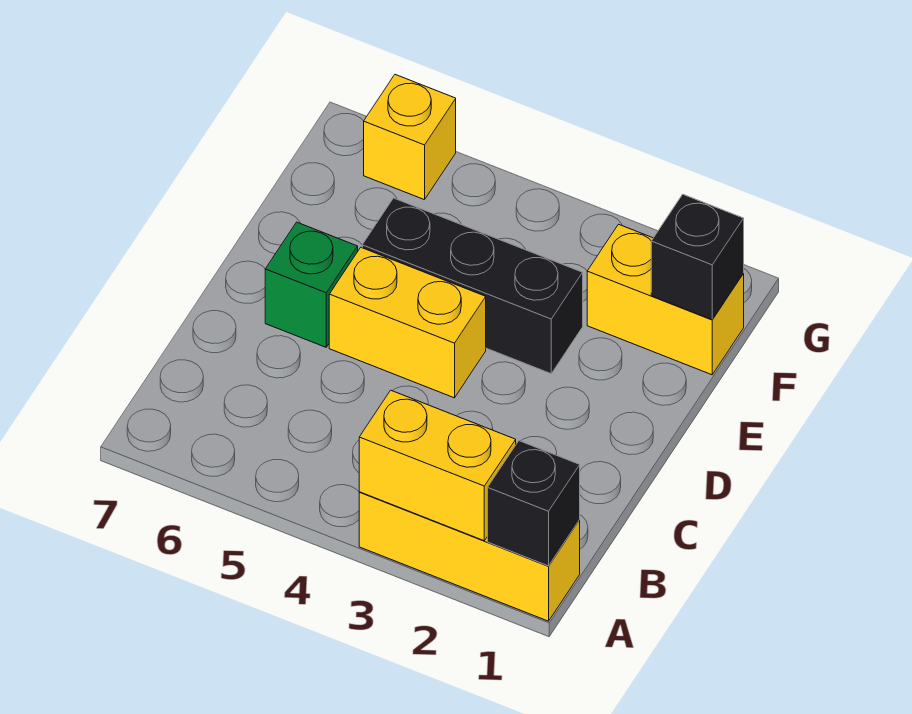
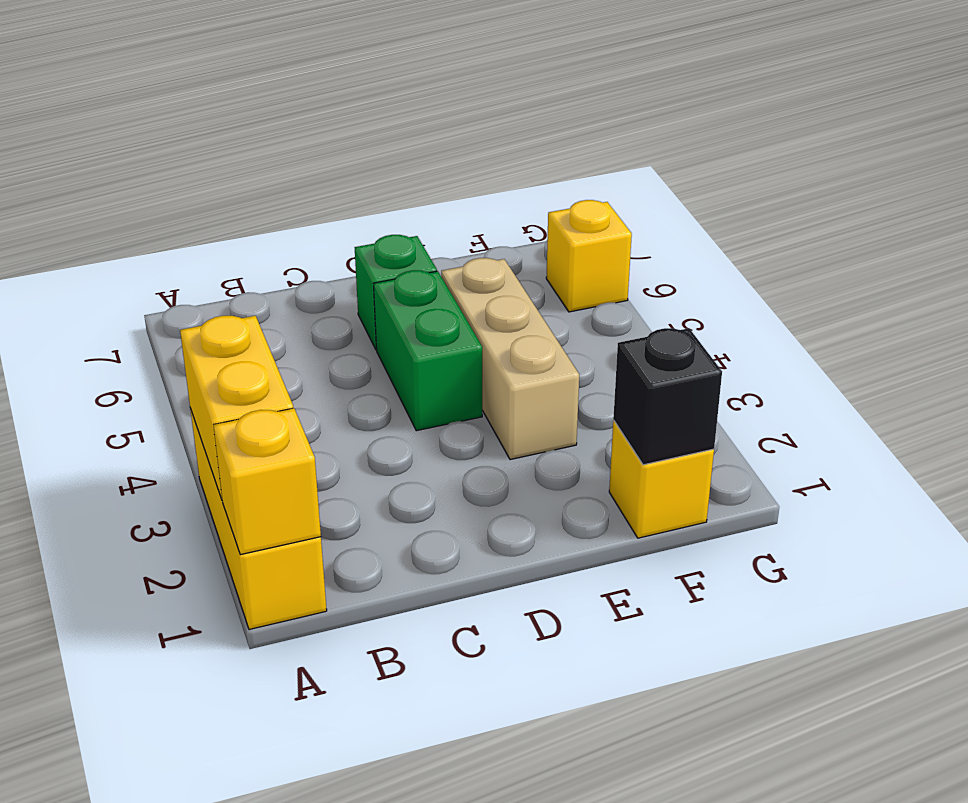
black 1x1 brick [488,441,580,566] -> yellow 1x1 brick [213,408,321,555]
yellow 1x2 brick [329,248,486,398] -> green 1x2 brick [374,270,482,431]
black 1x3 brick [362,198,583,374] -> tan 1x3 brick [441,258,579,460]
yellow 1x2 brick [587,224,744,375] -> yellow 1x1 brick [609,421,714,538]

